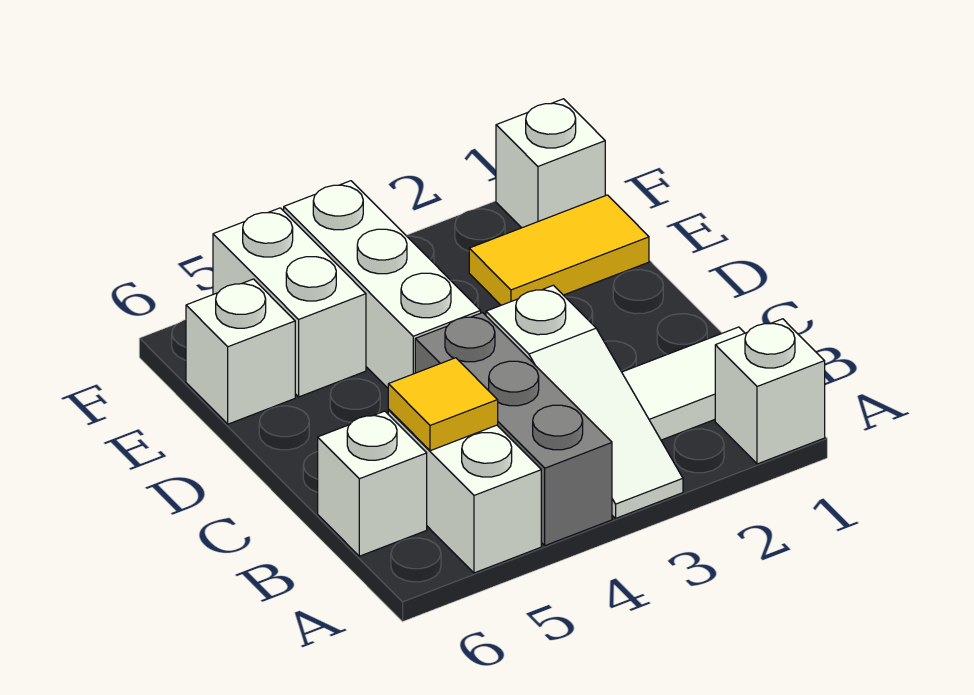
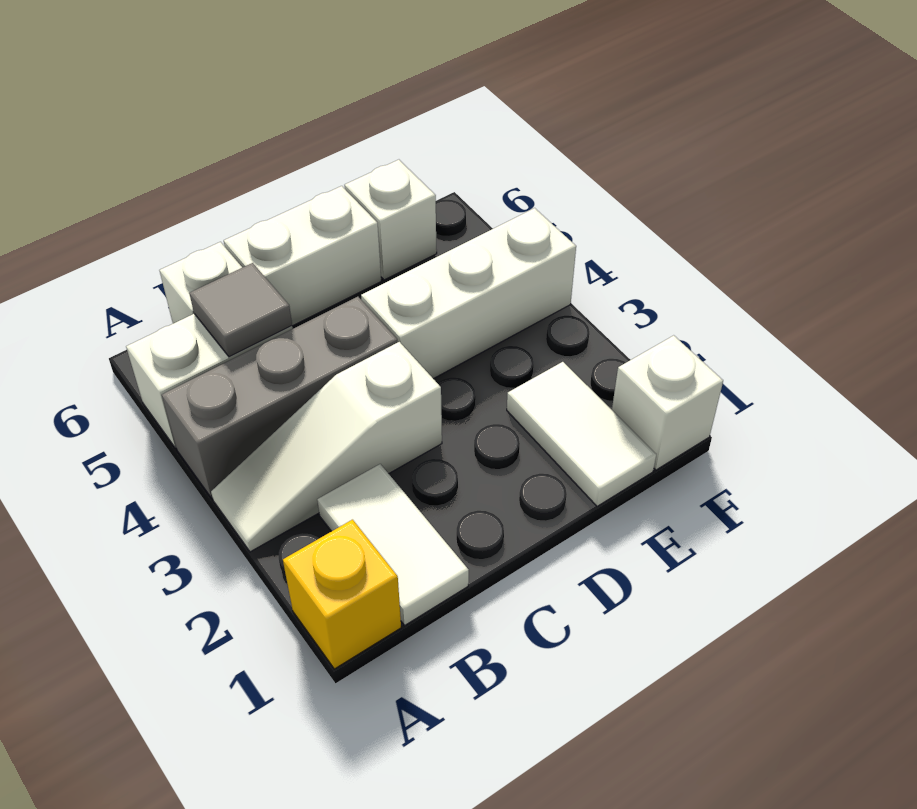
white 1x1 brick [715,319,825,464] -> yellow 1x1 brick [283,520,401,669]
yellow 1x1 tile [388,358,498,451] -> grey 1x1 tile [189,263,292,357]
yellow 1x2 tile [469,195,649,305] -> white 1x2 tile [507,362,656,506]
white 1x2 brick [213,208,366,397] -> white 1x2 brick moved to [224,186,381,326]

